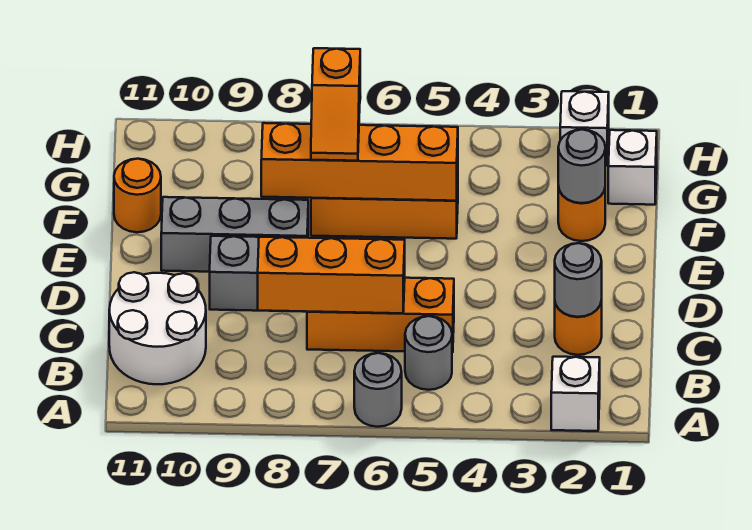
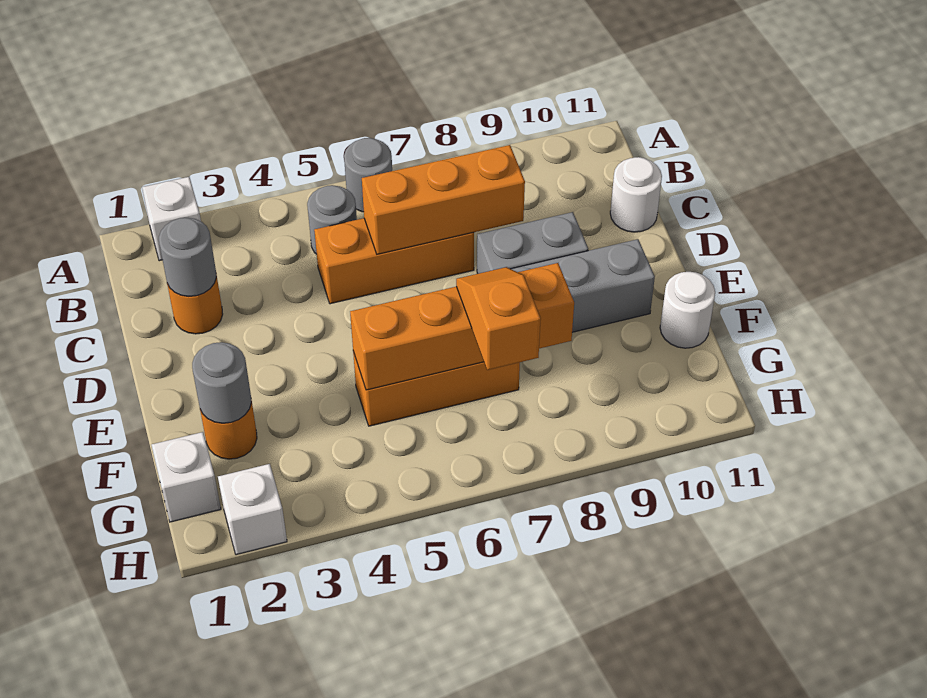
white 2x2 round brick [109,272,206,384] -> white 1x1 round brick [610,157,662,232]
orange 1x1 round brick [114,159,161,232] -> white 1x1 round brick [660,272,715,348]

